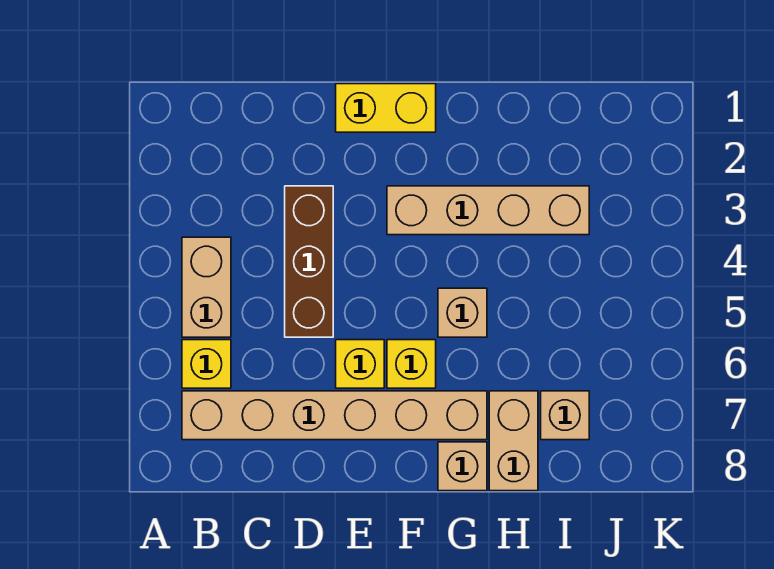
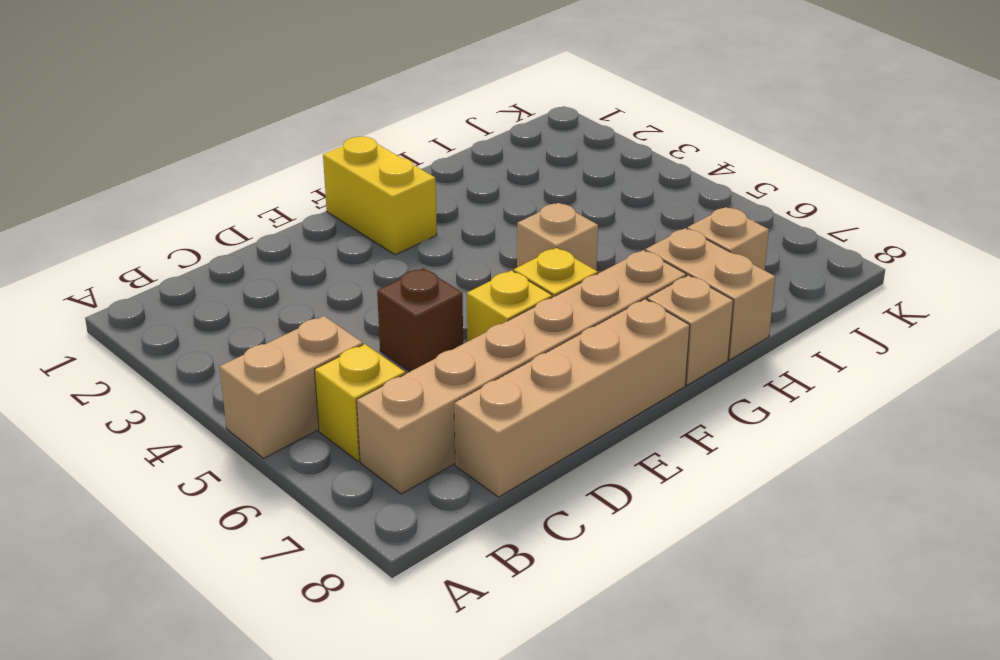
tan 1x2 brick [182,237,231,337] -> tan 1x2 brick turned to [220,316,363,458]
brown 1x3 brick [285,186,333,337] -> brown 1x1 brick [377,268,463,372]
yellow 1x2 brick [336,84,436,132] -> yellow 1x2 brick turned to [323,137,437,255]
tan 1x4 brick [387,186,589,235] -> tan 1x4 brick moved to [454,299,690,497]

